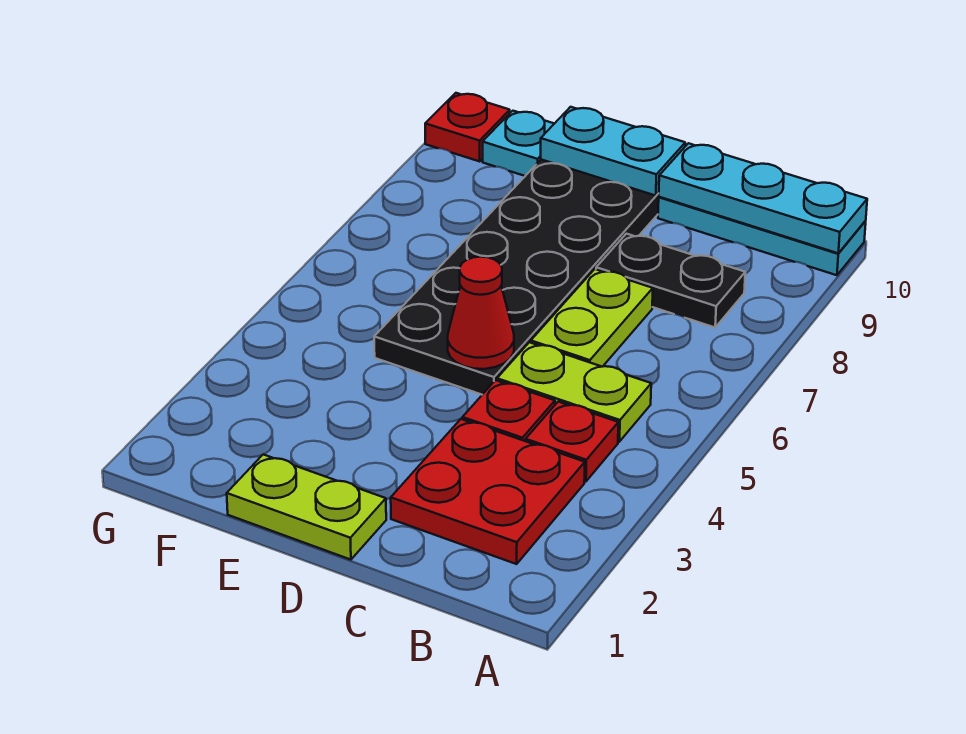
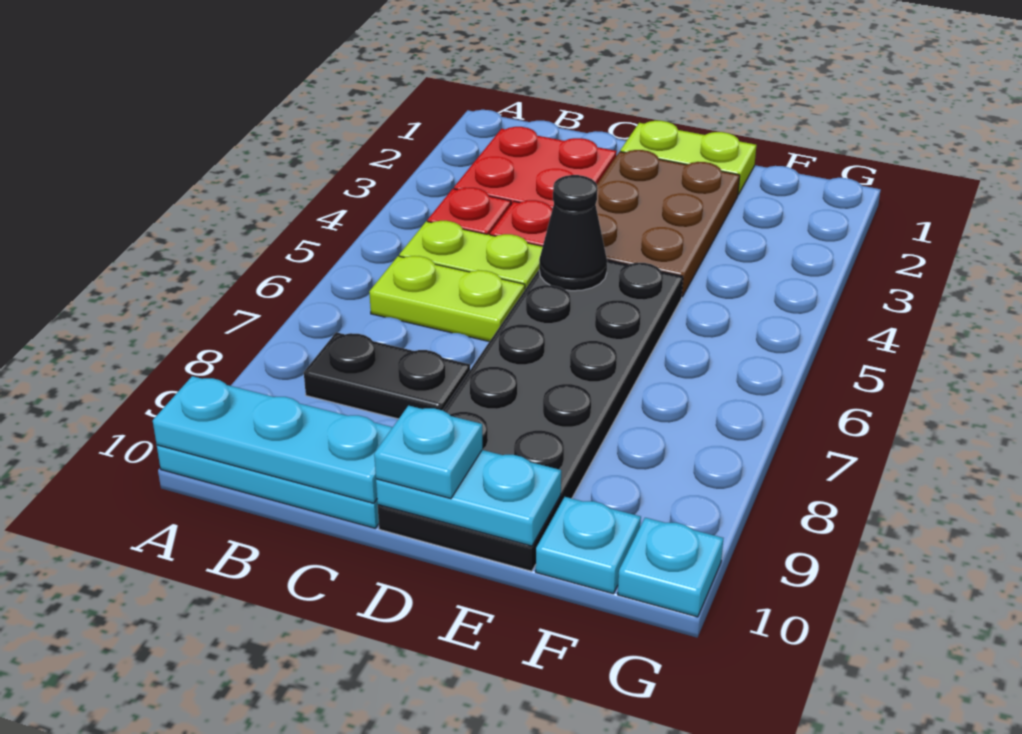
lime 1x2 plate [531,269,653,367] -> lime 1x2 plate turned to [369,256,525,342]
none -> brown 2x3 plate [596,150,740,297]
red 1x1 cone [448,257,514,369] -> black 1x1 cone [539,175,607,291]
none -> cyan 1x1 plate [374,406,482,499]
red 1x1 plate [425,93,510,161] -> cyan 1x1 plate [618,518,723,617]

